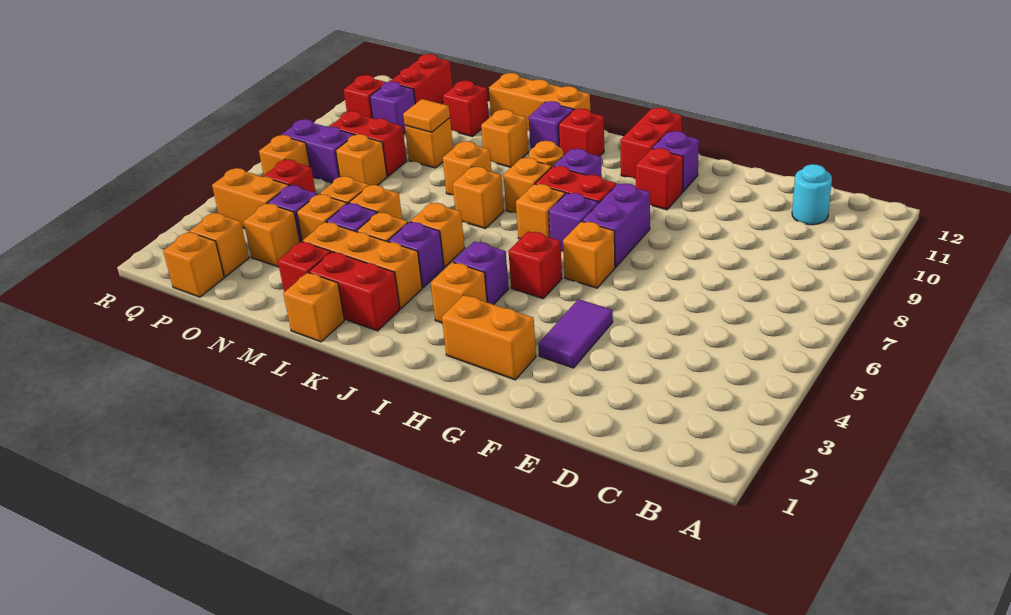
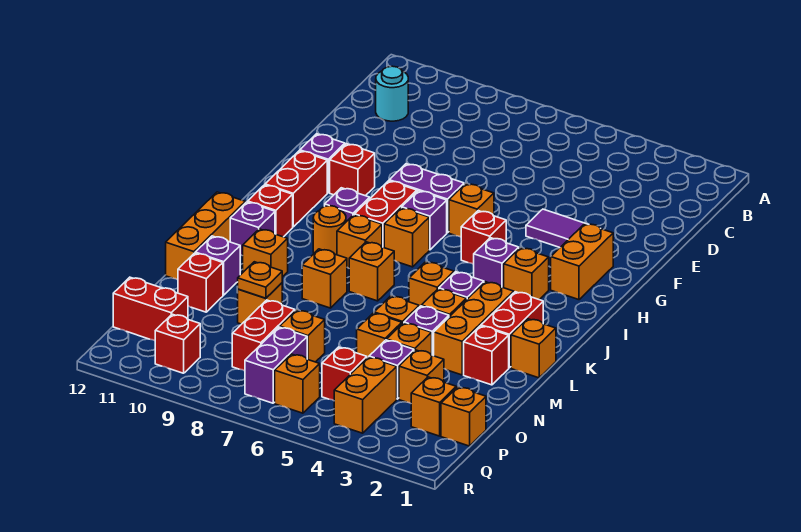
red 1x2 brick [621,108,682,179] -> red 1x2 brick turned to [265,151,327,227]
orange 1x1 tile [403,99,450,132] -> orange 1x1 plate [237,262,282,298]
purple 1x1 brick [370,82,415,134] -> purple 1x1 brick moved to [195,236,240,295]

